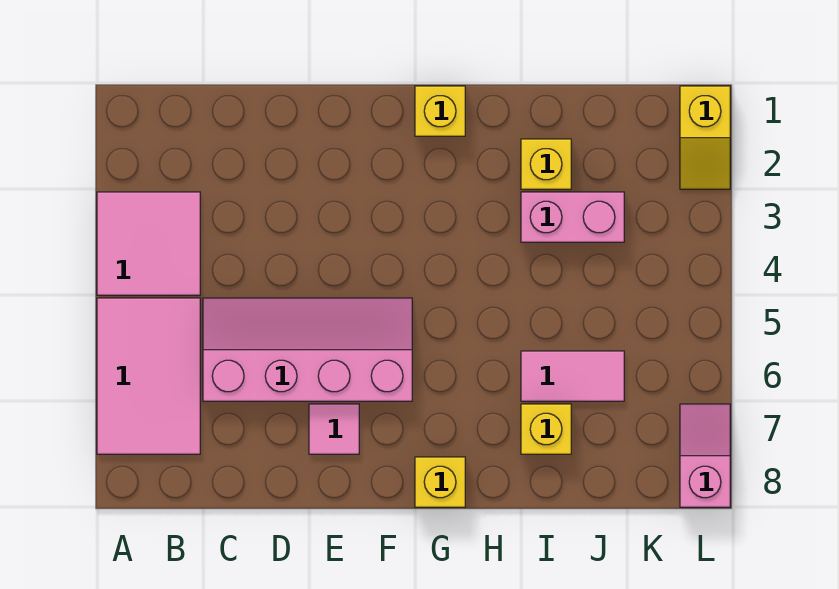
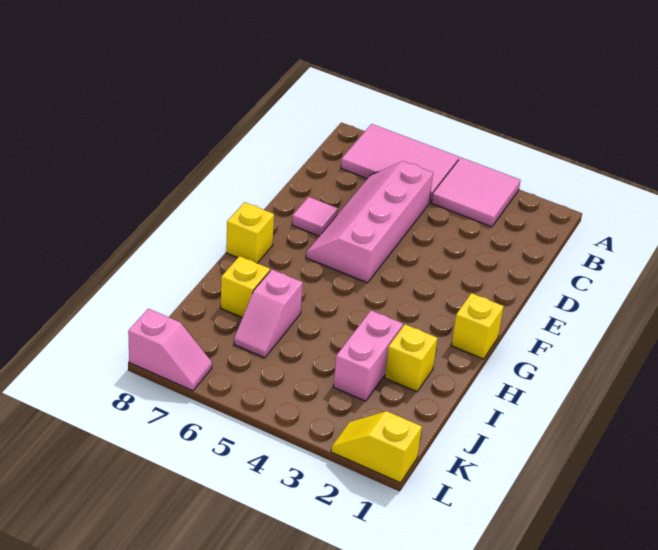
pink 2x4 slope [203,298,412,401] -> pink 2x4 slope turned to [306,161,433,283]
pink 1x2 tile [521,351,624,401] -> pink 1x2 slope [234,269,303,358]

